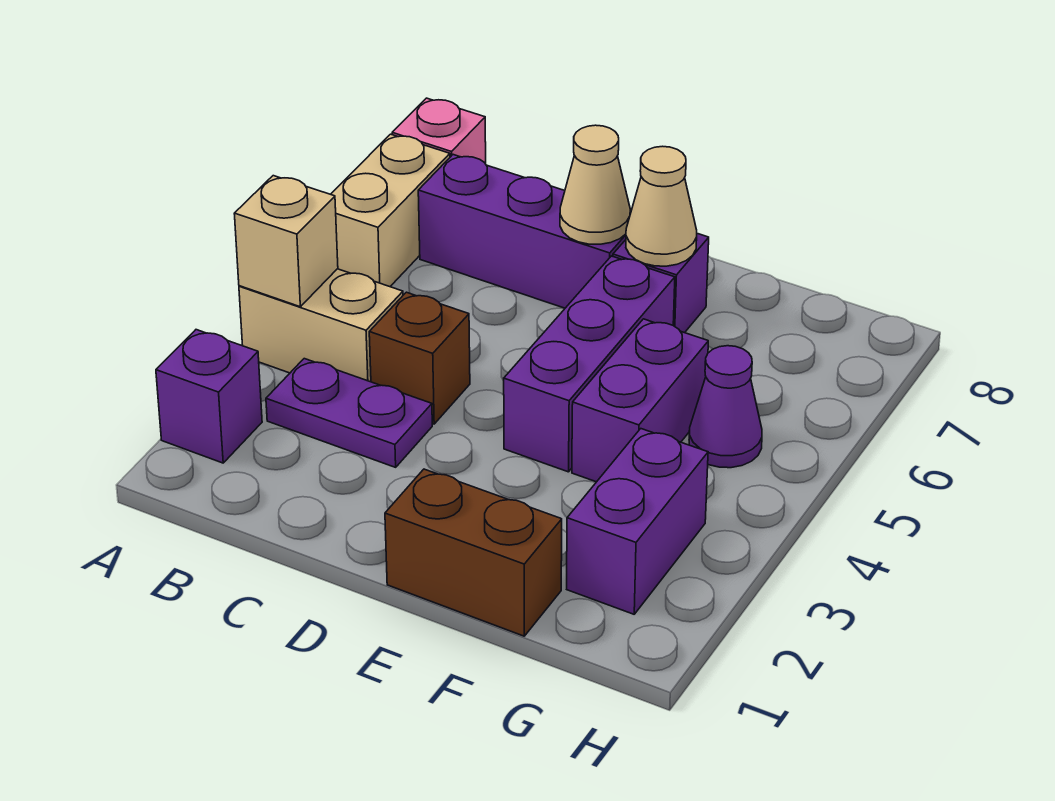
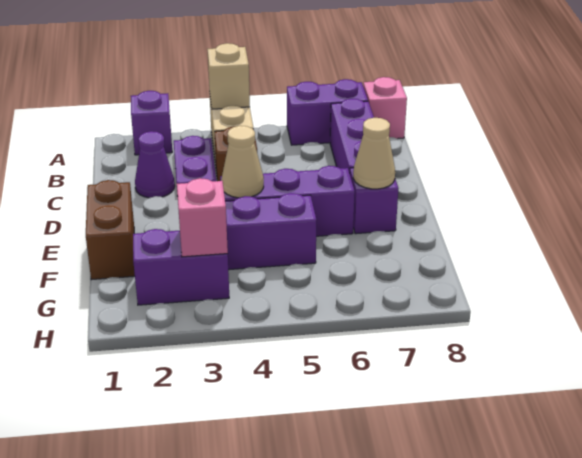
tan 1x2 brick [331,134,450,287] -> purple 1x2 brick [287,79,368,145]
tan 1x1 cone [560,125,630,244] -> tan 1x1 cone moved to [221,126,264,198]
none -> pink 1x1 brick [177,178,228,257]
purple 1x1 cone [689,346,762,468] -> purple 1x1 cone moved to [135,131,175,198]

